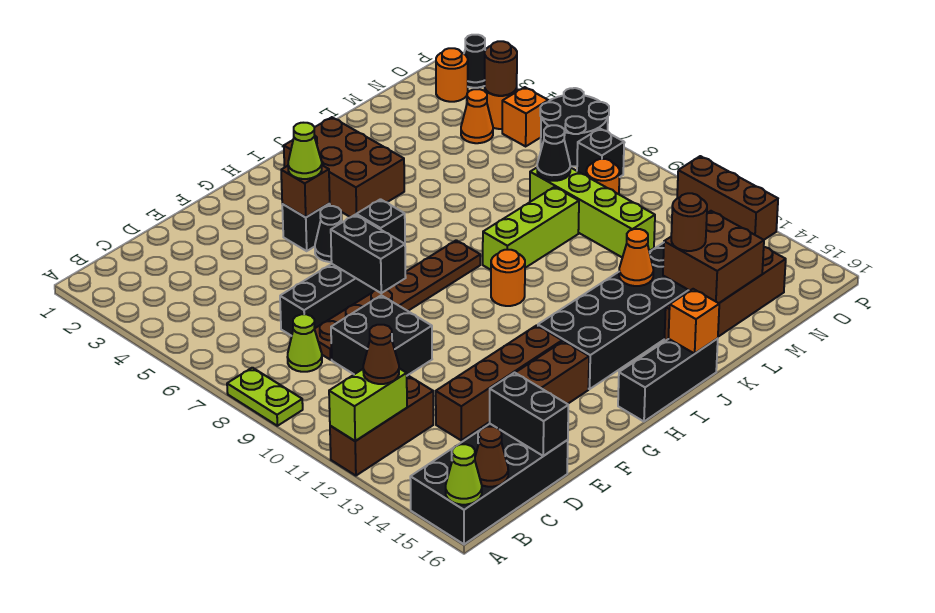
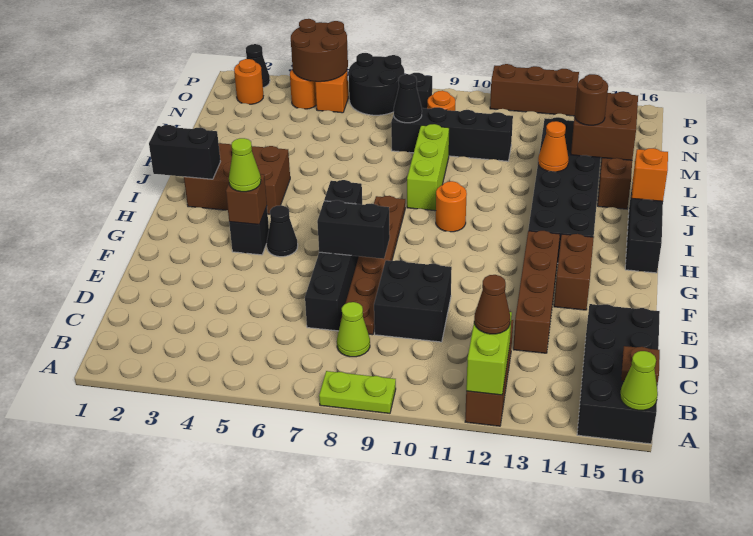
brown 1x1 cone [475,427,508,487] -> brown 1x1 plate [621,346,660,384]
black 1x2 brick [490,373,568,456] -> black 1x2 brick moved to [149,125,220,179]
lime 1x4 brick [530,167,655,258] -> black 1x4 brick [391,107,513,161]
orange 1x1 cone [461,89,493,143] -> none
brown 1x1 round brick [485,41,517,96] -> brown 2x2 round brick [291,19,348,82]

